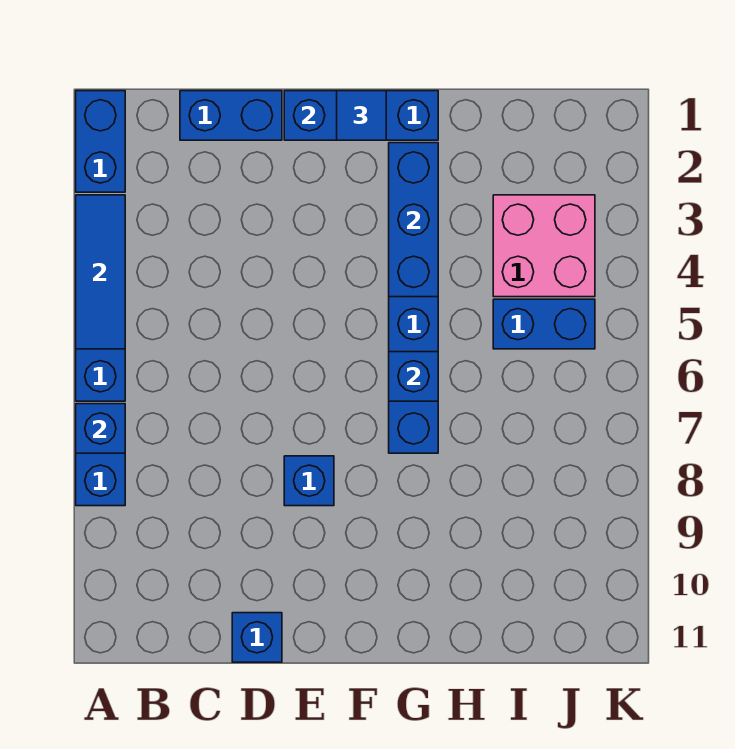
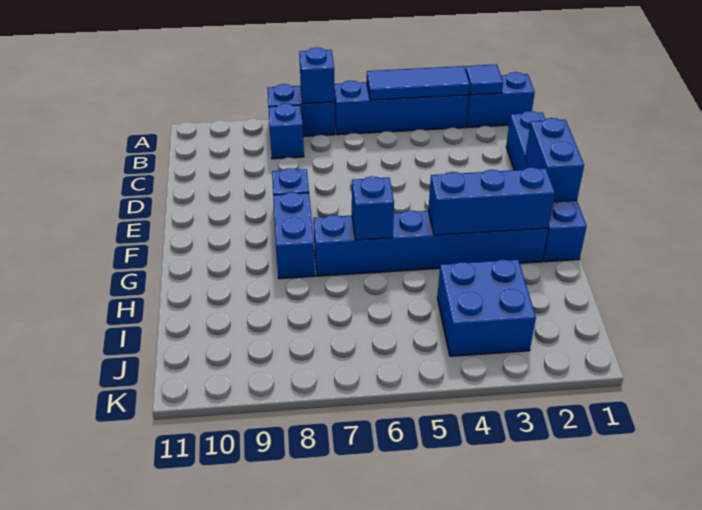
blue 1x1 brick [232,613,282,662] -> blue 1x1 brick moved to [269,103,304,159]
blue 1x1 tile [337,91,386,140] -> blue 1x1 tile moved to [465,64,503,95]
pink 2x2 brick [493,195,595,297] -> blue 2x2 brick [437,259,536,356]
blue 1x2 brick [493,299,595,349] -> blue 1x2 brick moved to [273,192,315,279]

